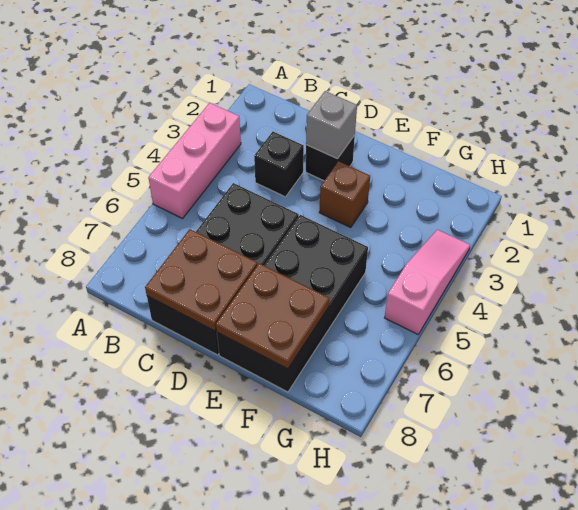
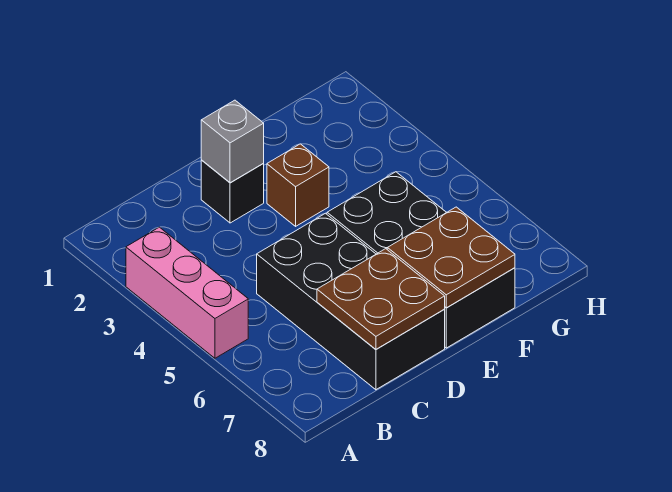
black 1x1 brick [254,132,304,197] -> none
pink 1x3 slope [385,230,470,334] -> none

